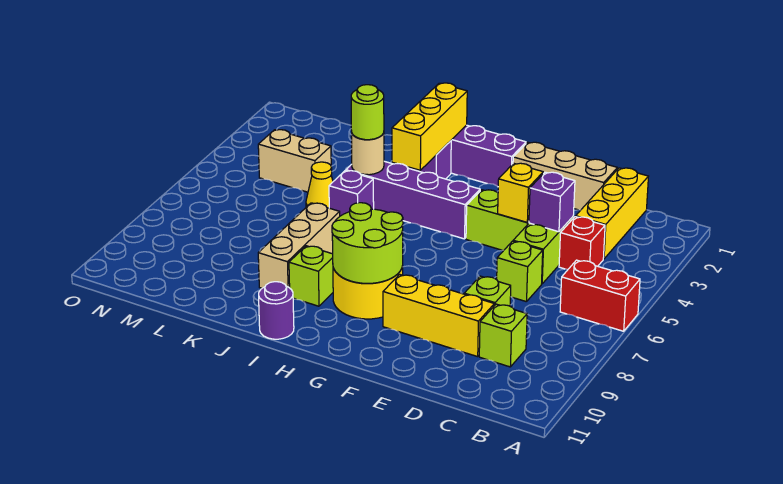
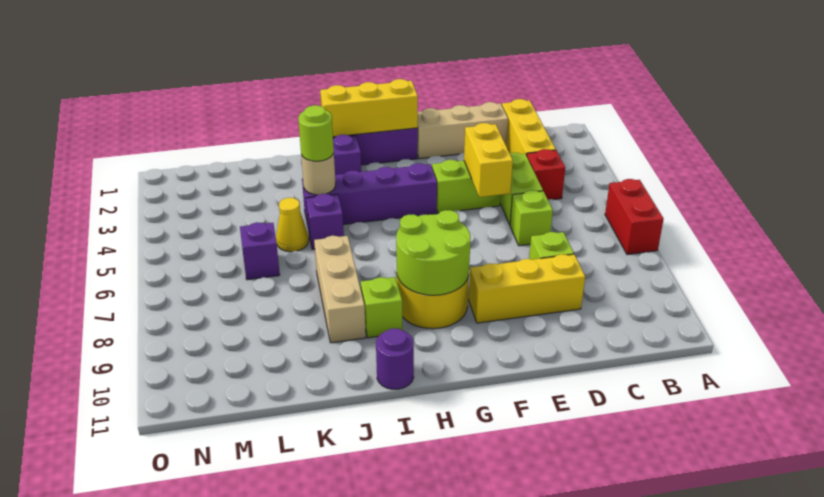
red 1x2 brick [560,260,640,331] -> red 1x2 brick turned to [605,179,664,255]
lime 1x1 brick [479,304,527,367] -> none
purple 1x1 brick [529,172,575,232] -> purple 1x1 brick moved to [240,222,280,280]
yellow 1x1 brick [498,163,543,222] -> yellow 1x2 brick [464,123,513,197]
yellow 1x3 brick [392,83,467,170] -> yellow 1x3 brick turned to [320,79,418,137]
tan 1x2 brick [258,130,331,192] -> none

